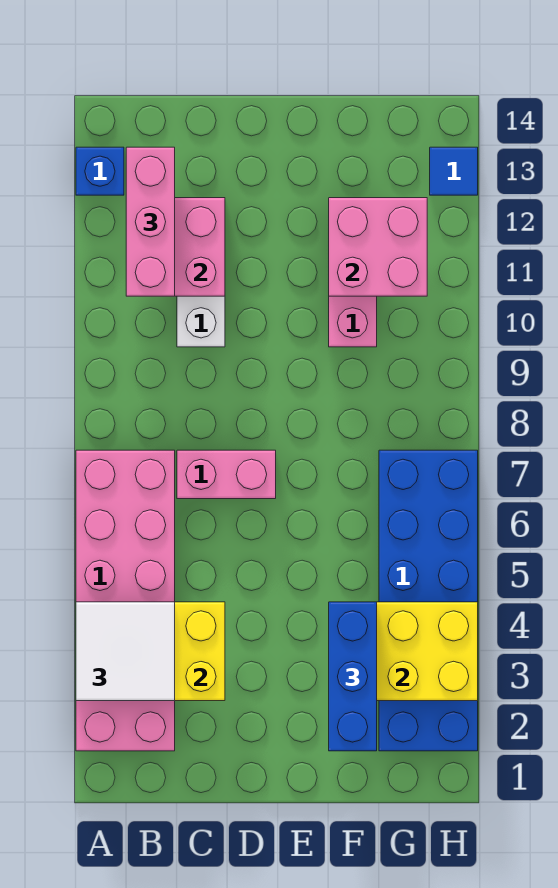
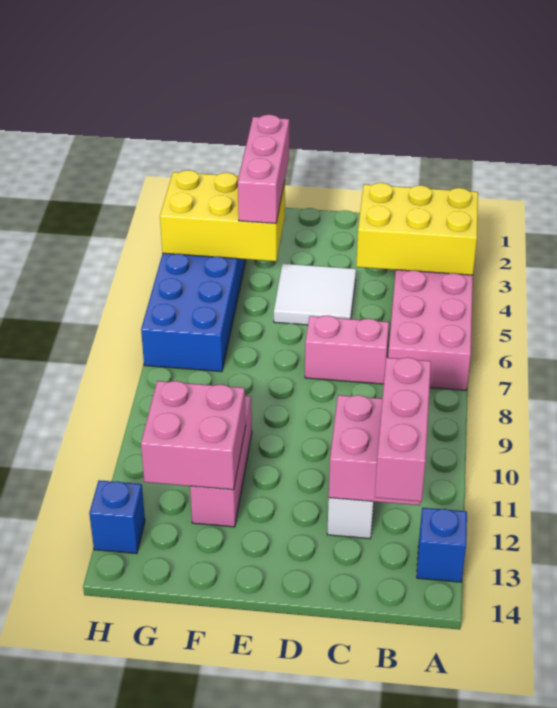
white 2x2 tile [76,602,175,701] -> white 2x2 tile moved to [274,264,356,325]
blue 1x3 brick [329,602,377,751] -> pink 1x3 brick [238,115,289,223]
blue 1x1 tile [430,147,478,195] -> blue 1x1 brick [89,480,145,554]

